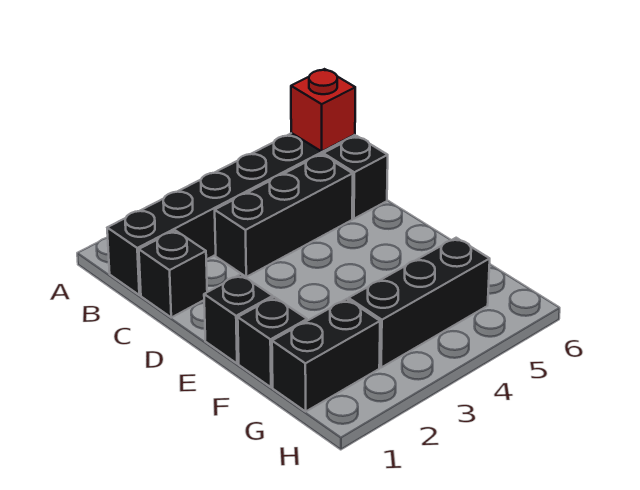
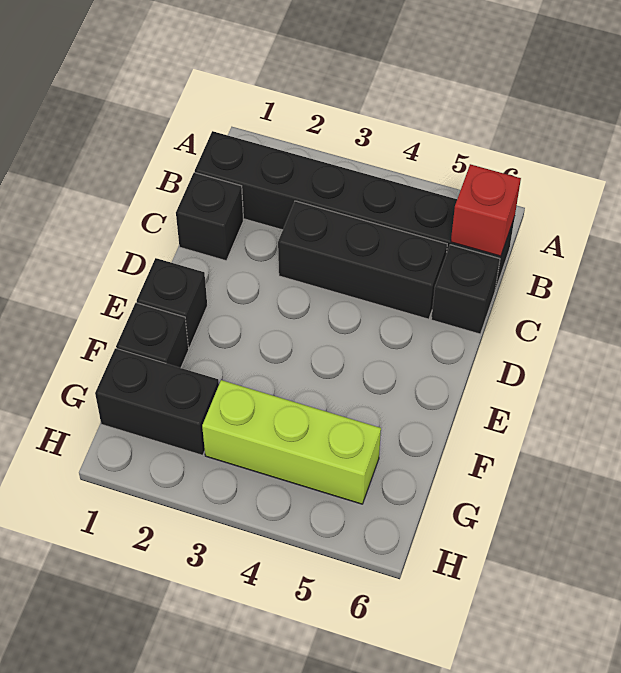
black 1x3 brick [348,238,490,367] -> lime 1x3 brick [202,380,381,504]

